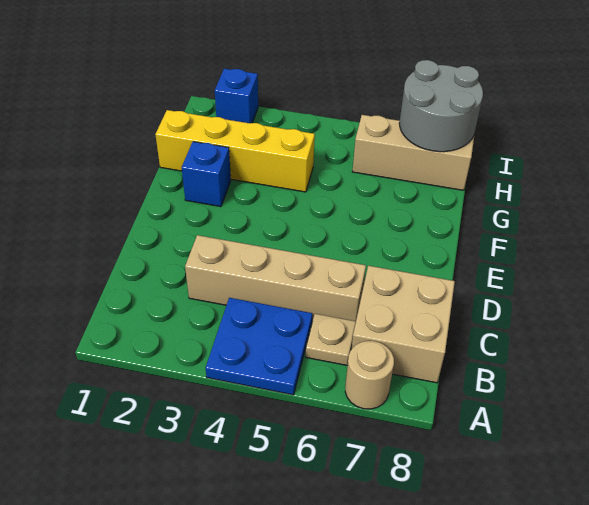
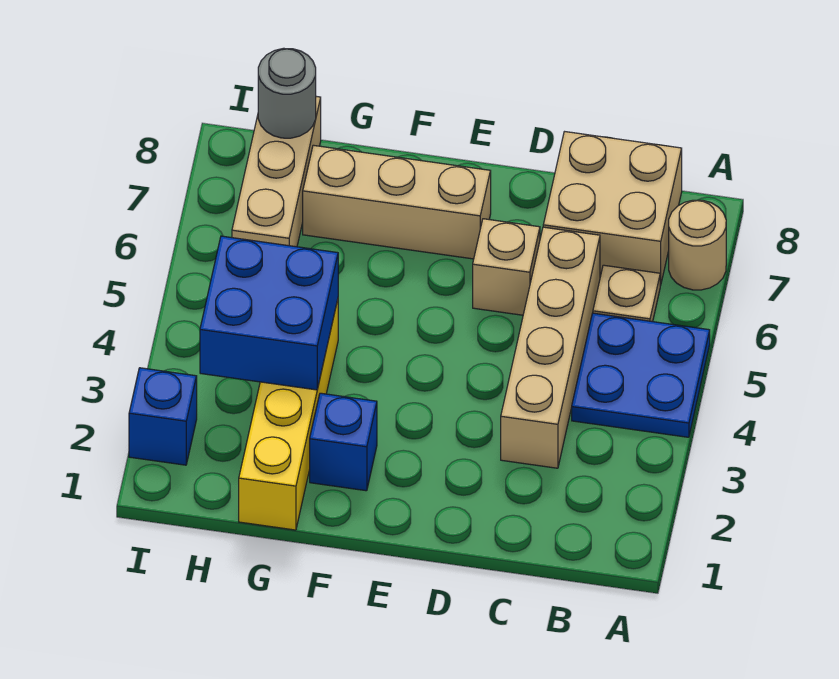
none -> tan 1x1 brick [473,219,540,315]
none -> tan 1x3 brick [303,145,491,259]
none -> blue 2x2 brick [200,236,338,390]
grey 2x2 round brick [399,60,483,152] -> grey 1x1 round brick [258,48,316,138]

